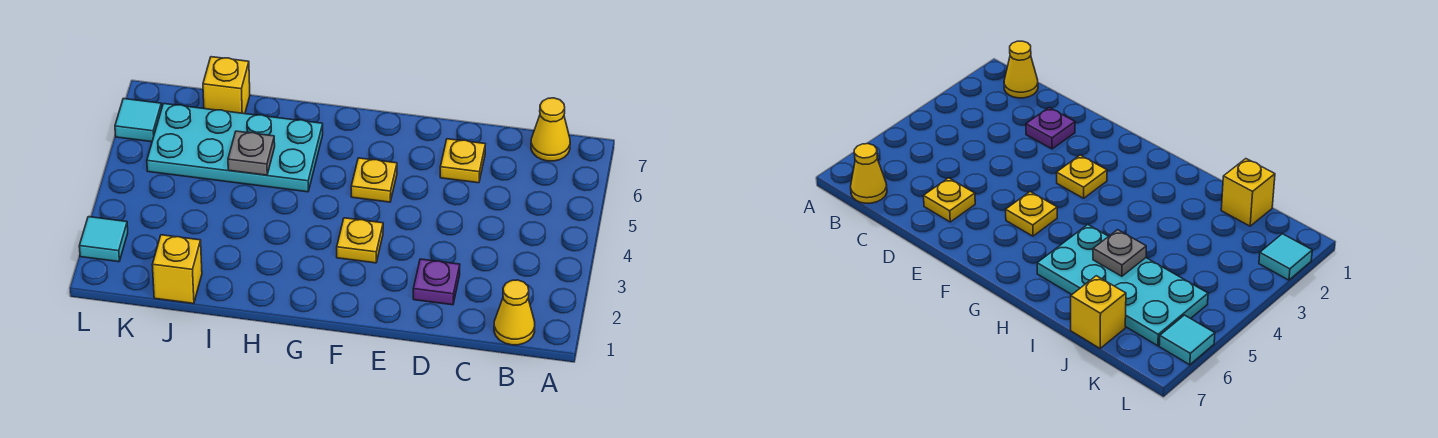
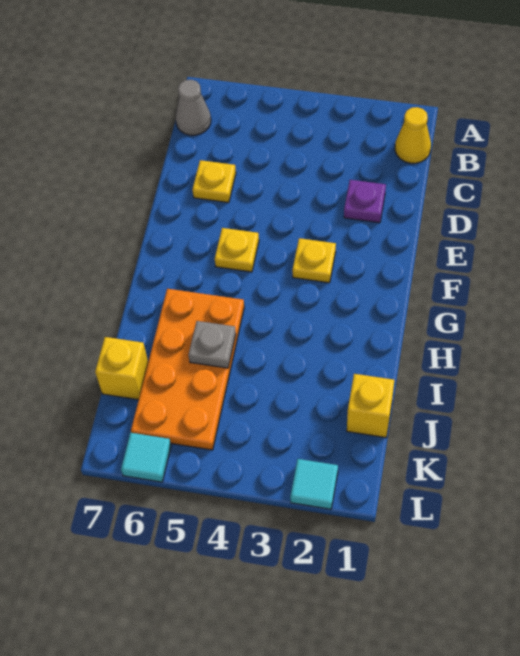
yellow 1x1 cone [531,98,570,161] -> grey 1x1 cone [176,80,211,135]
cyan 2x4 plate [147,104,323,192] -> orange 2x4 plate [131,289,244,450]

